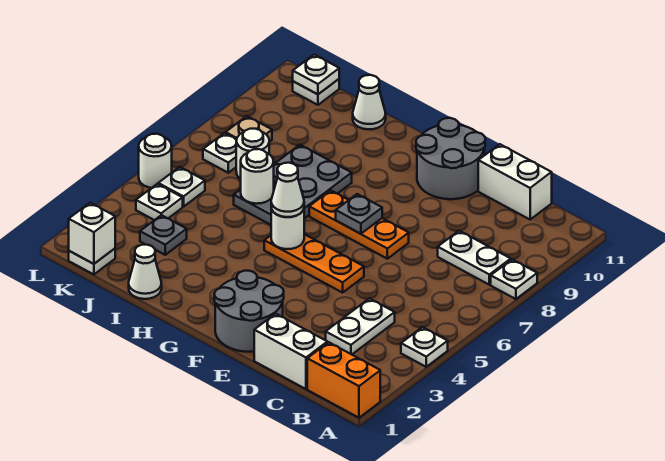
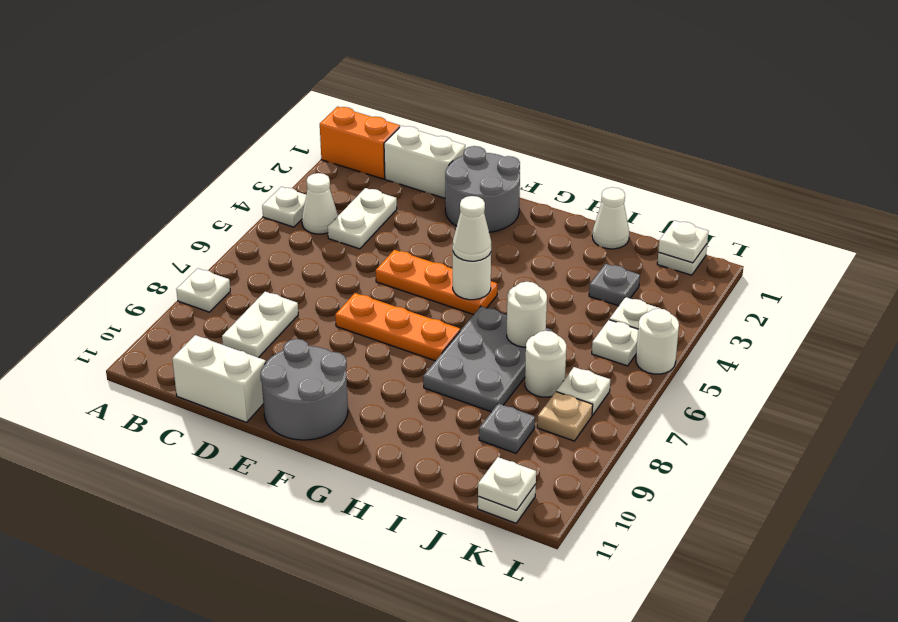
white 1x2 plate [438,231,511,285] -> white 1x2 plate turned to [222,292,298,358]
grey 1x1 plate [336,194,382,234] -> grey 1x1 plate moved to [479,403,535,453]
white 1x1 cone [353,75,386,129] -> white 1x1 cone moved to [302,173,338,234]
white 1x1 brick [69,203,115,264] -> white 1x1 plate [658,220,709,263]

